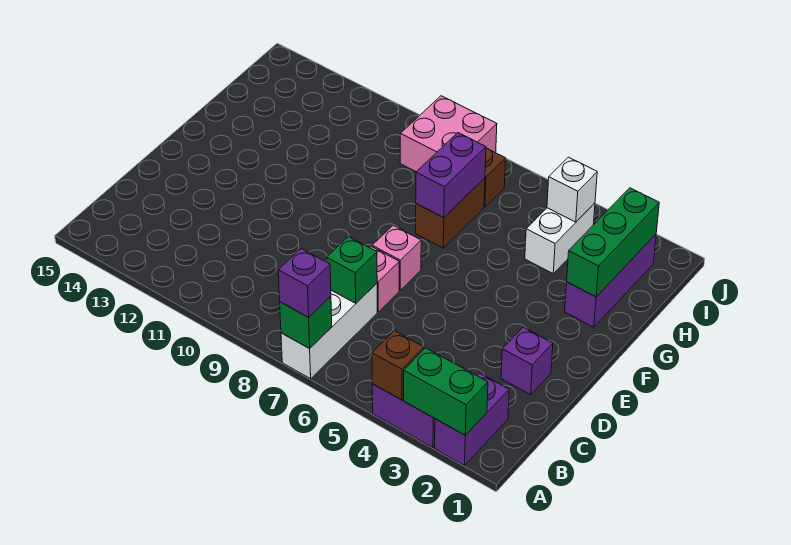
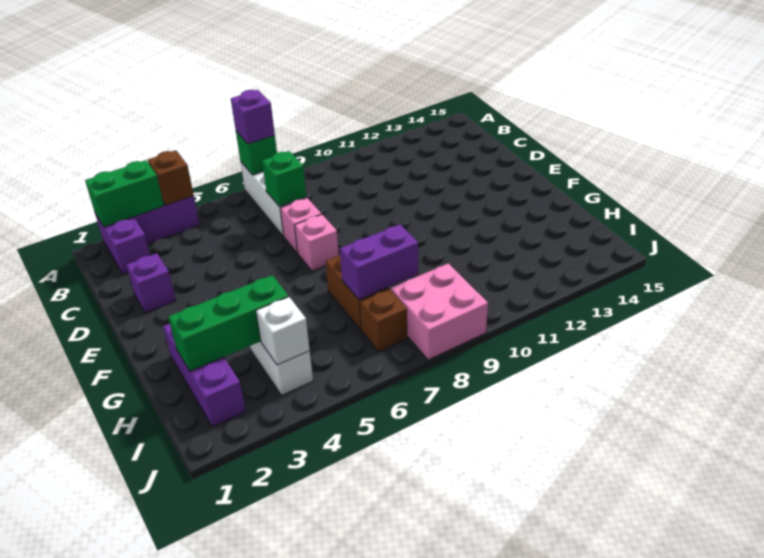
green 1x3 brick [567,188,659,297] -> green 1x3 brick turned to [168,275,289,371]
purple 1x2 brick [416,133,486,218] -> purple 1x2 brick turned to [340,224,418,299]

